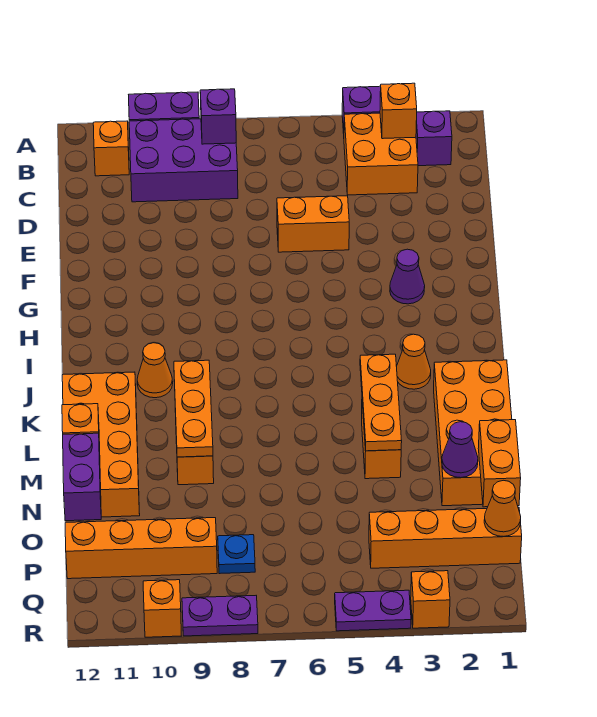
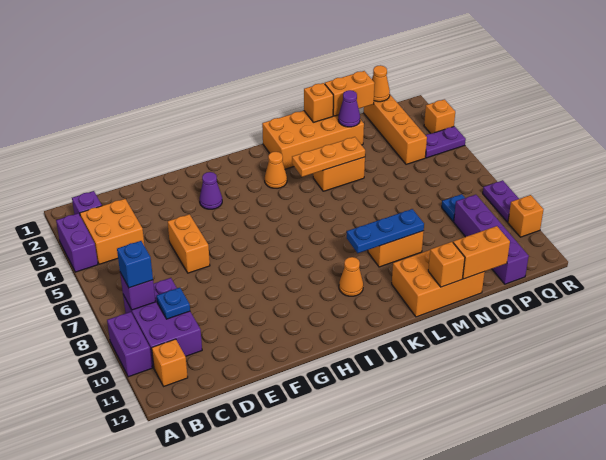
orange 1x1 brick [380,83,417,139] -> orange 1x1 brick moved to [304,83,333,122]
none -> blue 1x1 brick [117,241,153,288]
none -> blue 1x1 plate [157,288,190,319]
orange 1x3 plate [174,360,213,457] -> blue 1x3 plate [347,209,424,253]
orange 2x4 brick [62,372,140,517] -> orange 2x3 brick [392,250,485,317]
purple 1x2 brick [63,433,101,521] -> orange 1x2 brick [453,226,510,279]
orange 1x4 brick [65,518,217,579] -> purple 1x4 brick [454,195,529,284]
purple 1x2 plate [335,590,411,631] -> purple 1x2 plate turned to [425,126,466,158]

